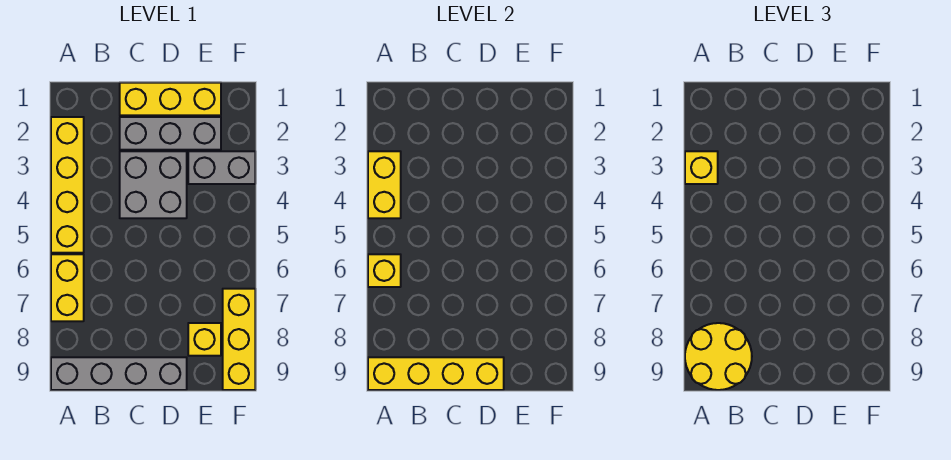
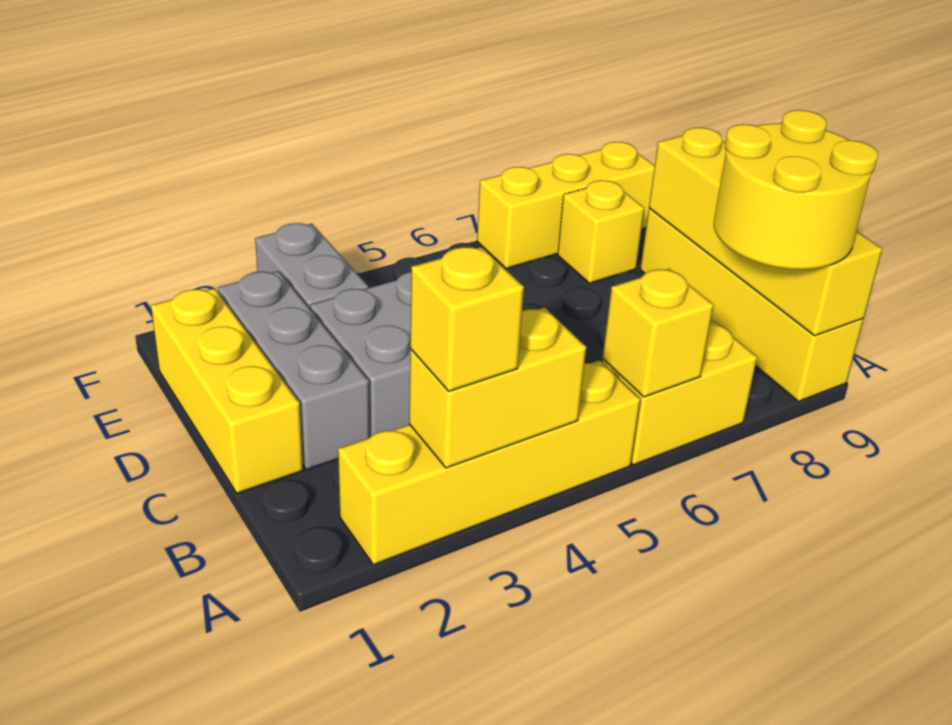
grey 1x4 brick [51,357,187,390] -> yellow 1x4 brick [640,208,863,401]

